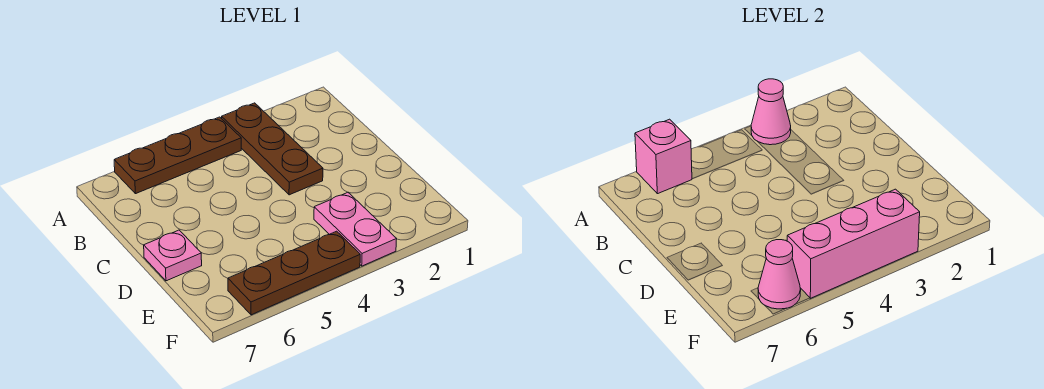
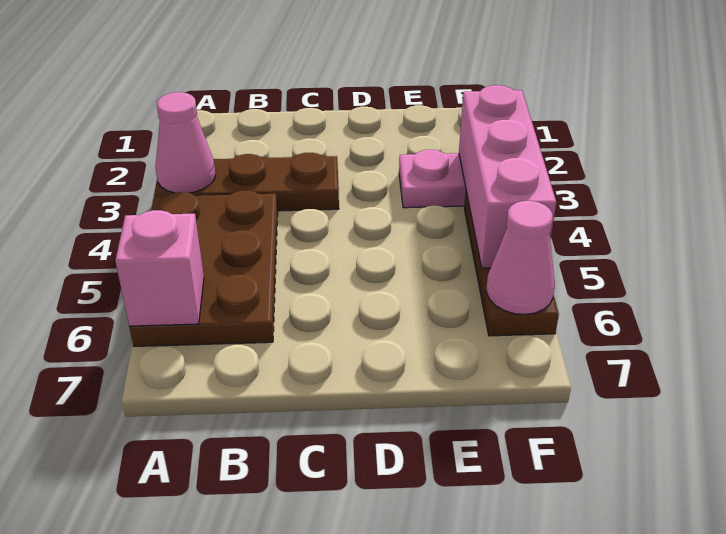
brown 1x3 plate [114,117,241,194] -> brown 2x3 plate [129,190,278,346]
pink 1x1 plate [144,230,202,281] -> none

